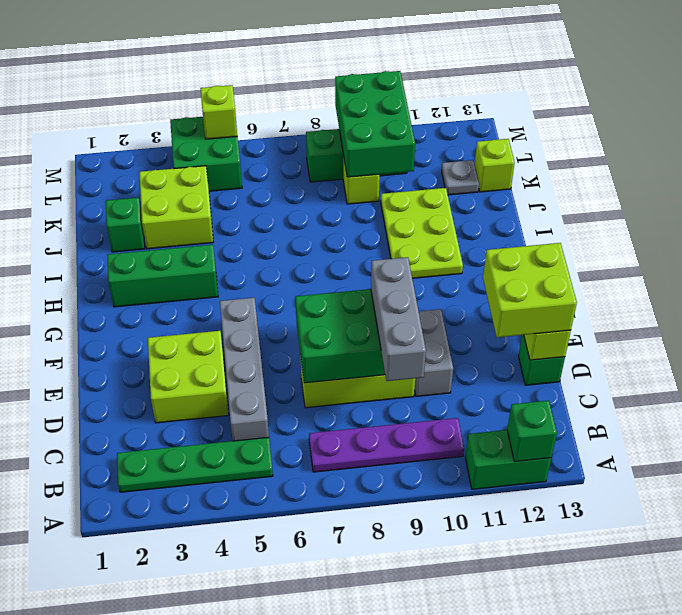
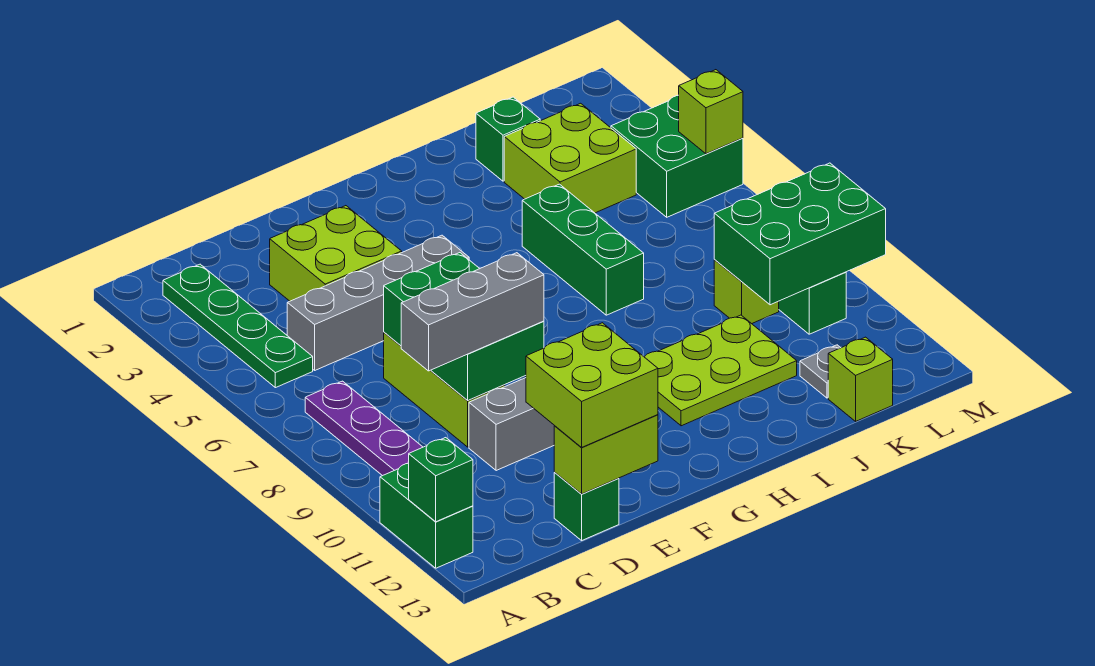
green 1x3 brick [107,245,218,307] -> green 1x3 brick moved to [522,184,644,315]

